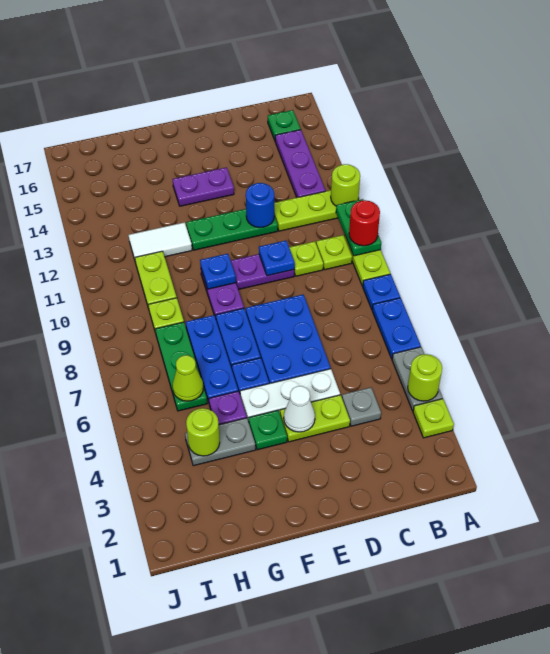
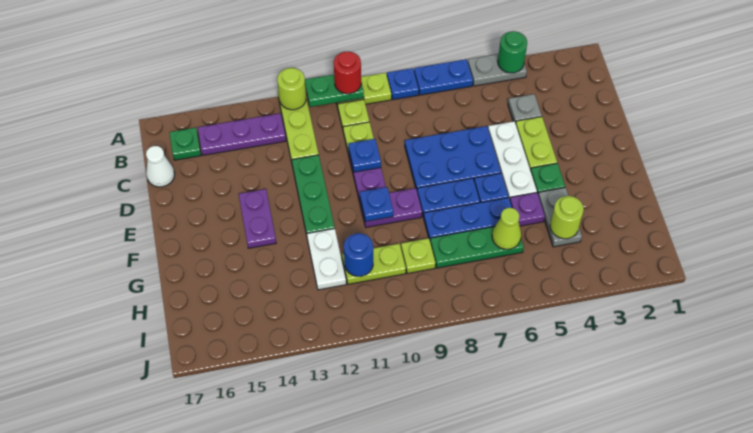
lime 1x1 plate [413,399,454,438] -> none
lime 1x1 round brick [408,354,442,401] -> green 1x1 round brick [498,31,527,73]
blue 1x1 round brick [246,183,274,228] -> blue 1x1 round brick moved to [344,233,373,276]
white 1x1 cone [284,386,315,432] -> white 1x1 cone moved to [146,146,175,187]
white 1x2 tile [129,222,192,263] -> white 1x2 plate [307,229,346,290]

